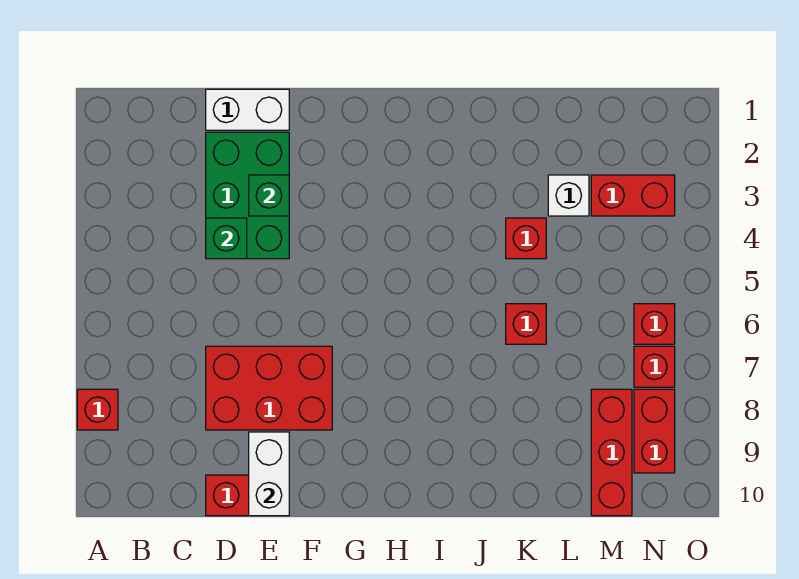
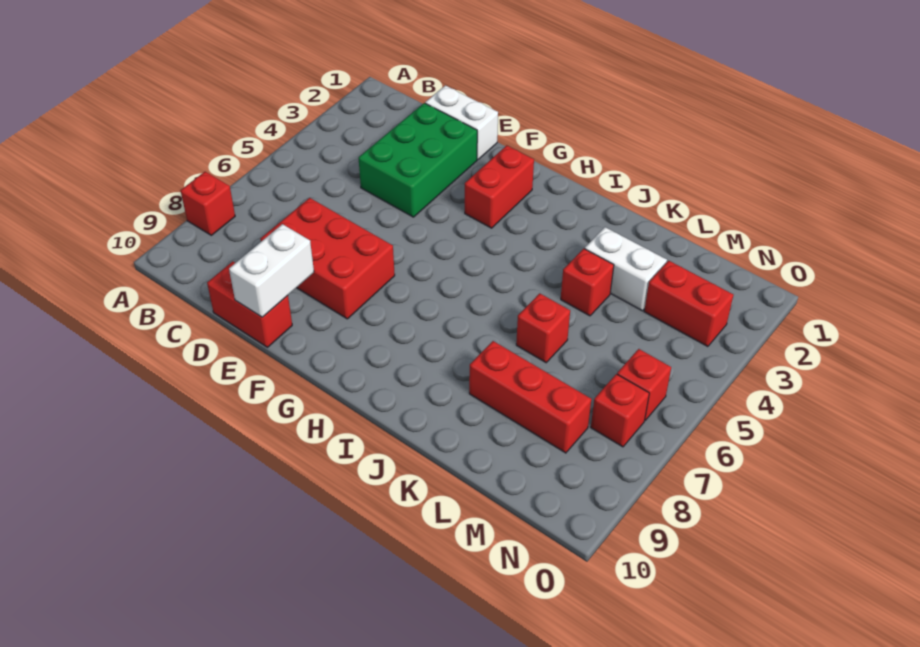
green 1x1 brick [206,218,247,259] -> none
green 1x1 brick [249,175,289,216] -> none
white 1x1 brick [548,175,589,216] -> white 1x2 brick [585,227,667,311]
red 1x3 brick [591,389,632,516] -> red 1x3 brick turned to [469,341,591,453]
red 1x2 brick [634,389,675,473] -> red 1x2 brick moved to [465,146,534,228]

